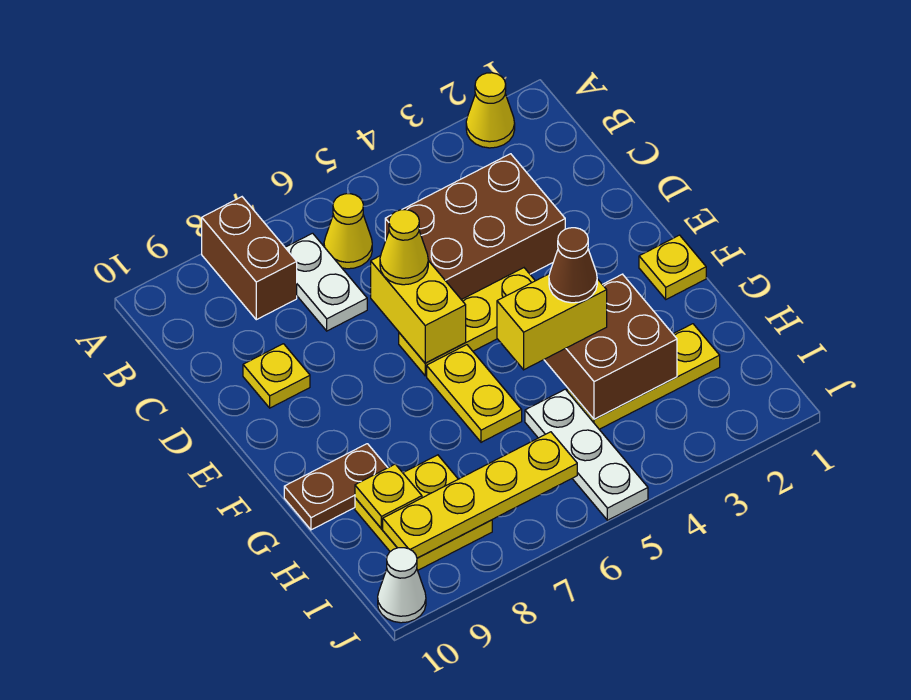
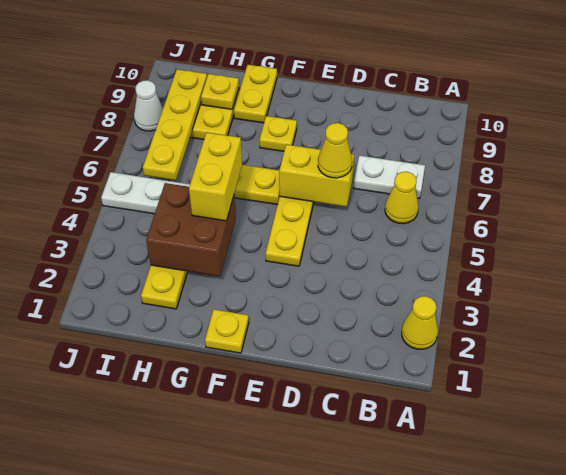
brown 1x2 brick [202,197,297,320] -> none
brown 2x3 brick [385,154,565,300] -> none
yellow 1x1 plate [243,344,310,408] -> yellow 1x1 plate moved to [260,116,297,151]
brown 1x1 cone [549,228,597,303] -> none
brown 1x2 plate [284,444,388,530] -> yellow 1x2 plate [234,65,277,123]
white 1x1 cone [378,548,426,623] -> white 1x1 cone moved to [134,80,163,131]

